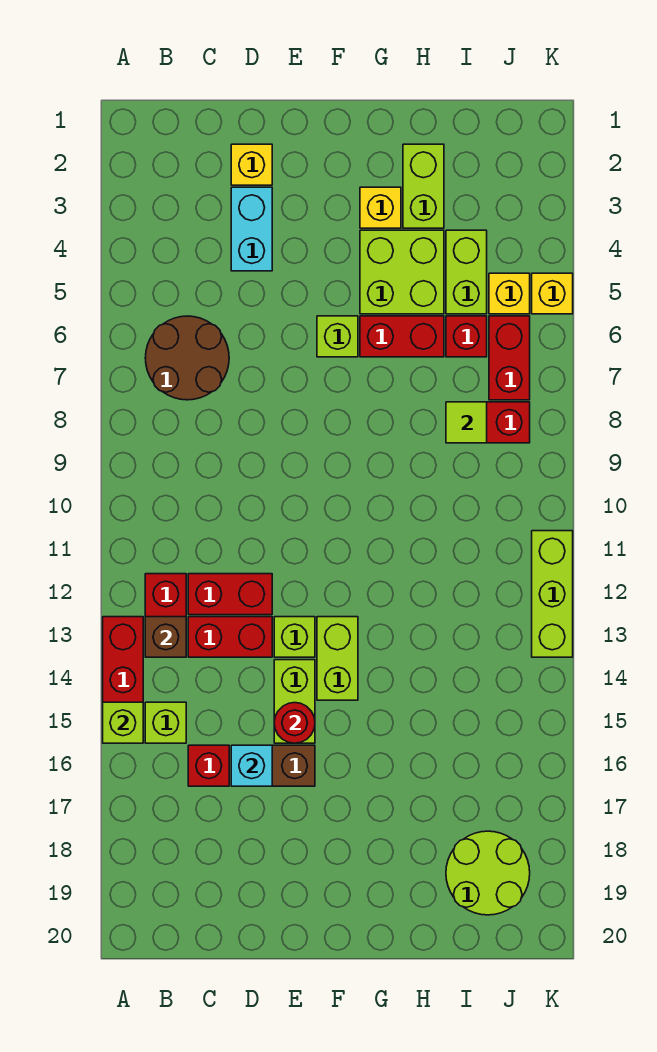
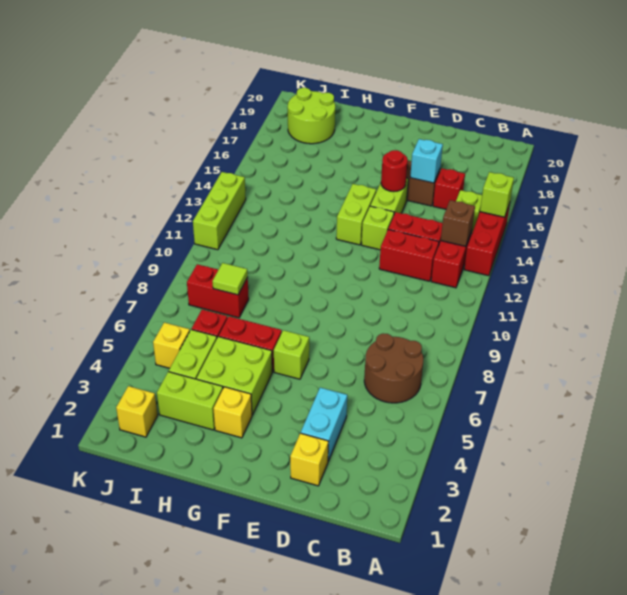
lime 1x2 brick [403,144,444,228] -> lime 1x2 brick turned to [157,372,223,430]
red 1x2 brick [489,316,530,400] -> none
yellow 1x1 brick [532,273,573,314] -> yellow 1x1 brick moved to [116,386,158,437]

